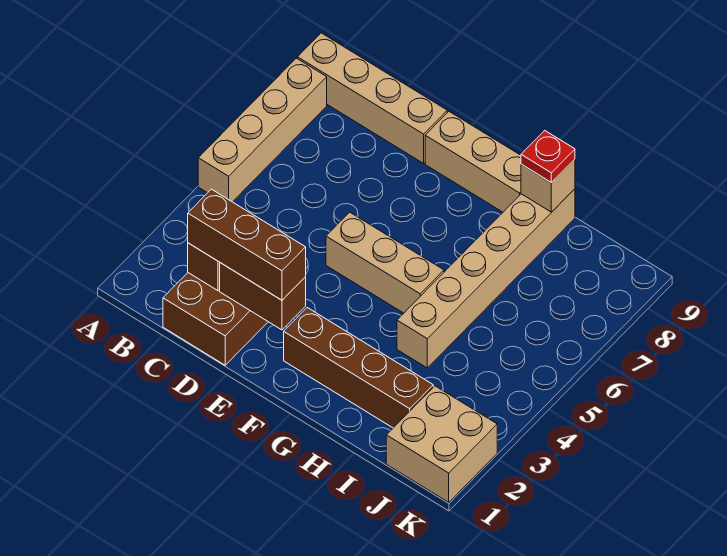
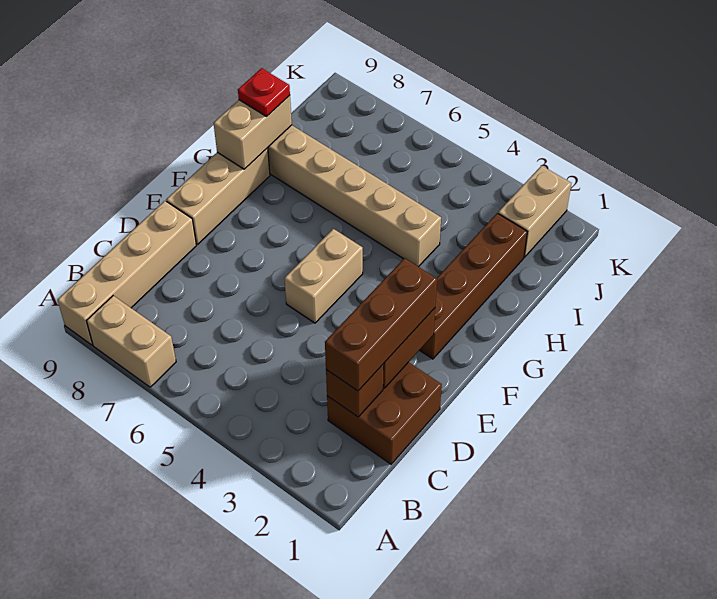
tan 1x4 brick [198,58,327,202] -> tan 1x2 brick [87,296,176,387]
tan 1x3 brick [326,212,444,313] -> tan 1x2 brick [284,229,363,323]
tan 1x1 brick [521,159,575,212] -> tan 1x2 brick [214,95,292,169]
tan 2x2 brick [386,386,497,502] -> tan 1x2 brick [498,166,571,257]

